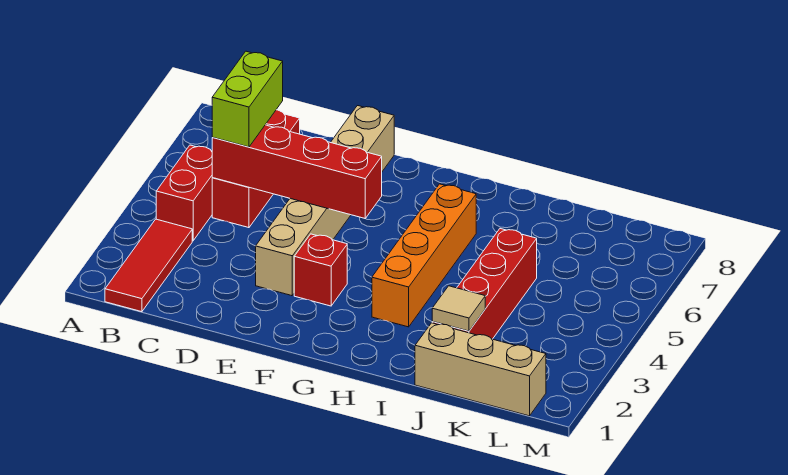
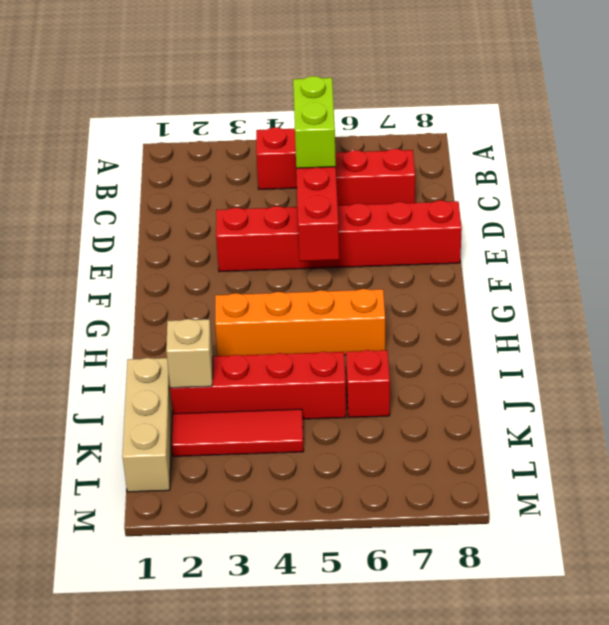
red 1x3 tile [105,219,192,312] -> red 1x3 tile moved to [172,409,304,456]
lime 1x2 brick [212,51,283,147] -> lime 1x2 brick turned to [293,76,336,168]
tan 1x6 brick [256,106,394,296] -> red 1x6 brick [216,200,462,272]
red 1x1 brick [294,234,347,306] -> red 1x1 brick moved to [346,350,390,417]
tan 1x1 tile [432,286,485,331] -> tan 1x1 brick [166,319,213,388]

